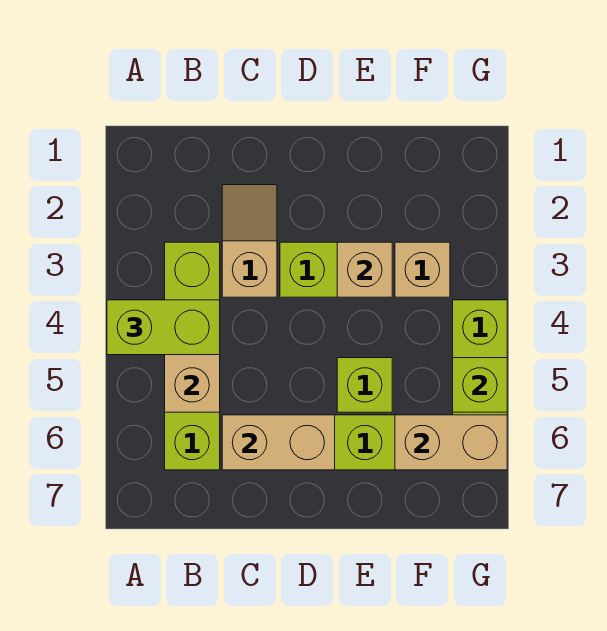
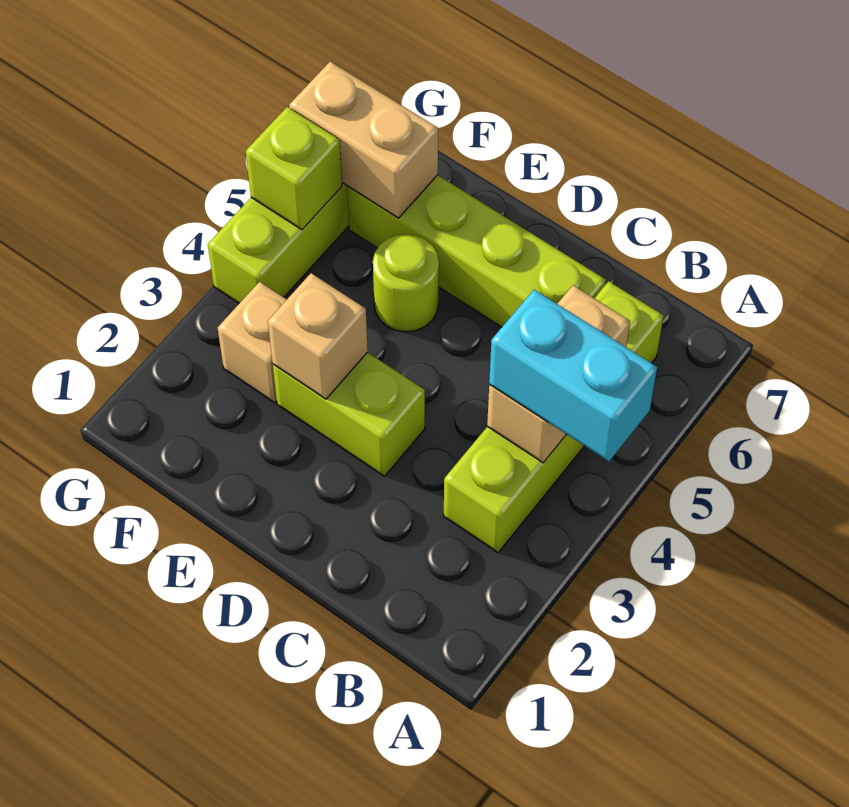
lime 1x2 brick [107,300,220,355] -> cyan 1x2 brick [489,290,657,461]
tan 1x2 slope [222,185,277,297] -> none
tan 1x2 brick [222,415,335,470] -> none
lime 1x1 brick [337,358,392,412] -> lime 1x1 round brick [373,234,439,332]

